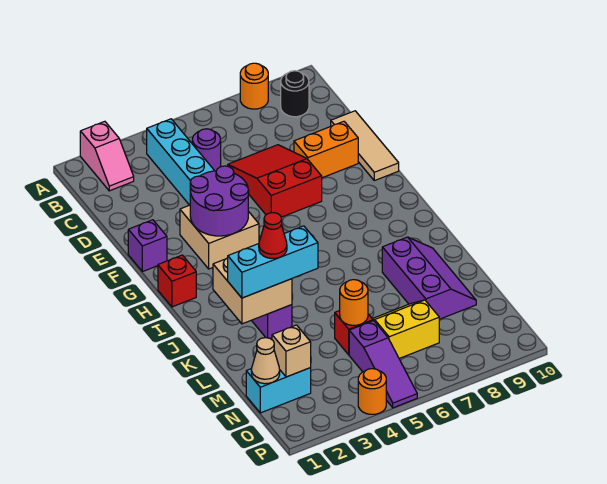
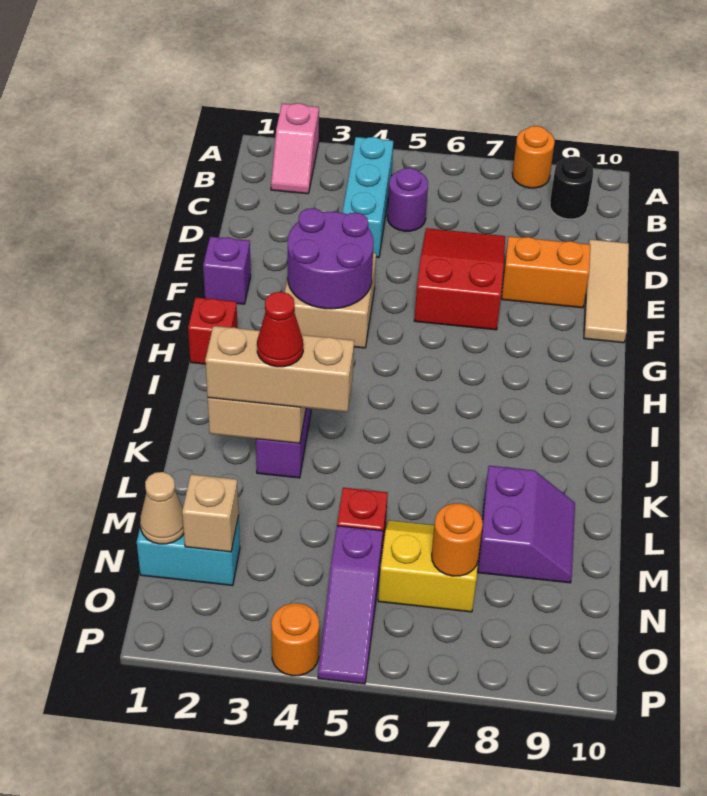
cyan 1x3 brick [228,226,318,298] -> tan 1x3 brick [205,326,354,412]
purple 2x3 slope [382,237,476,319] -> purple 2x2 slope [478,466,575,583]
orange 1x1 round brick [340,280,368,325] -> orange 1x1 round brick moved to [432,503,483,576]

